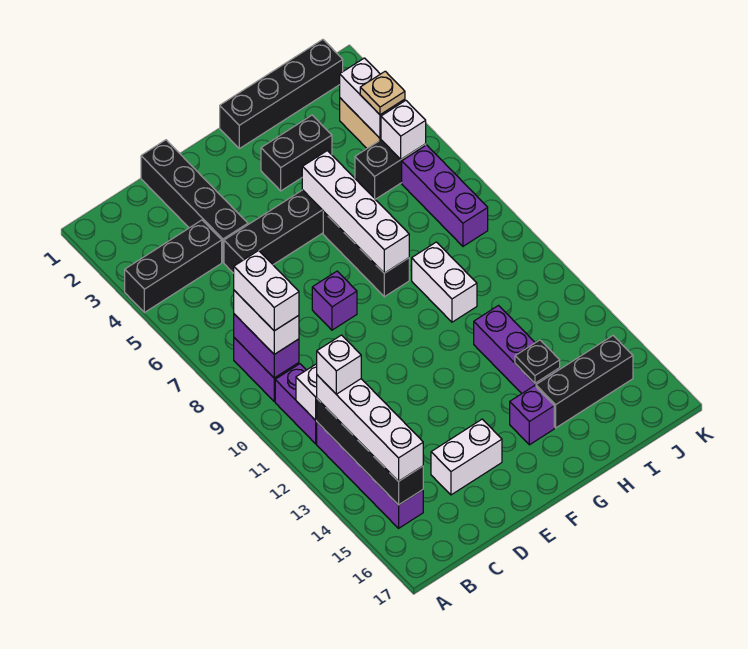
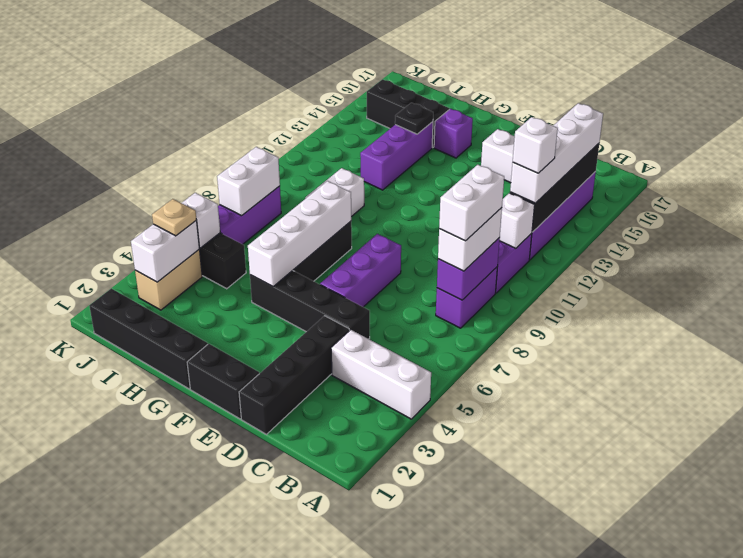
black 1x3 brick [125,220,222,313] -> white 1x3 brick [331,330,431,419]
purple 1x1 brick [312,271,357,330] -> purple 1x3 brick [320,234,401,307]
black 1x2 brick [261,115,332,191] -> black 1x2 brick moved to [187,344,259,419]
none -> white 1x2 brick [217,147,280,216]

